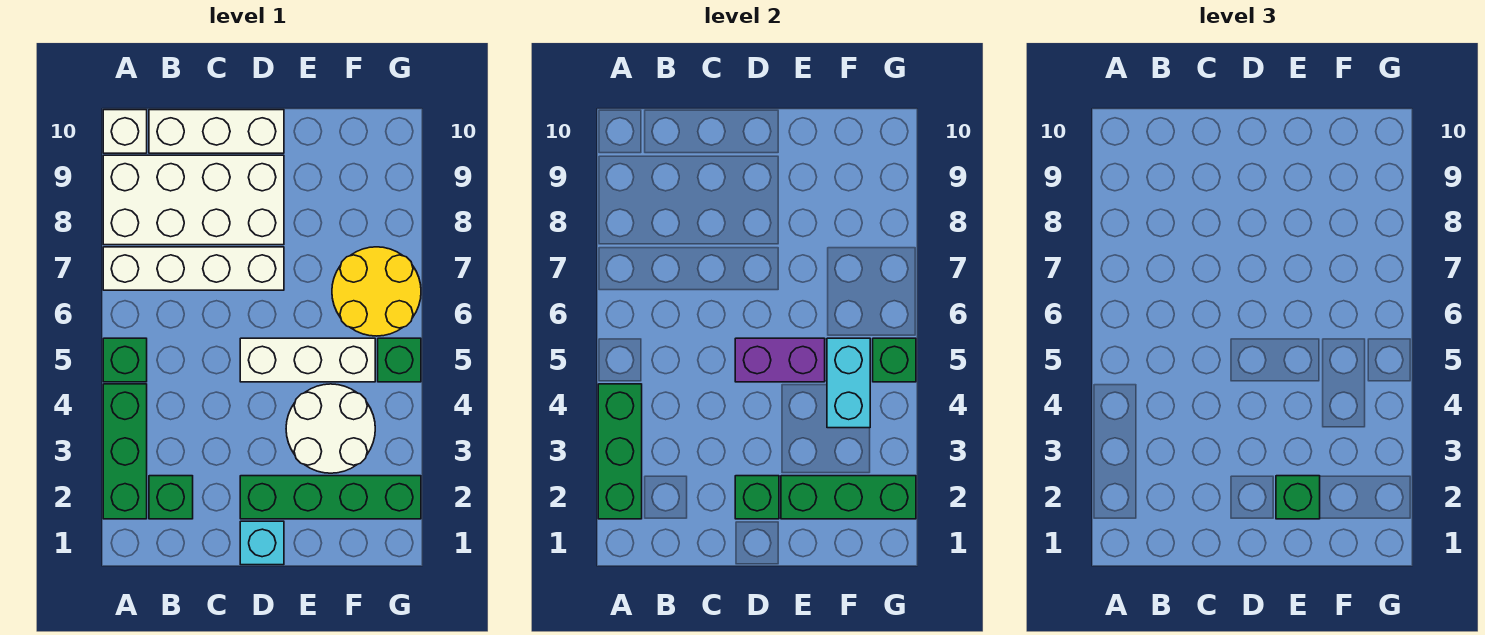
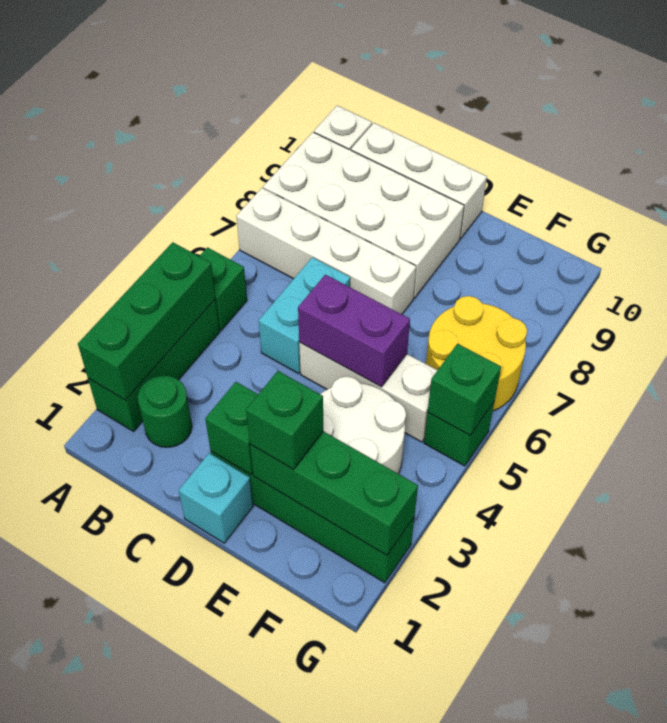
green 1x1 brick [149,476,193,519] -> green 1x1 round brick [138,376,192,447]
cyan 1x2 brick [827,338,870,428] -> cyan 1x2 brick moved to [259,257,350,373]

